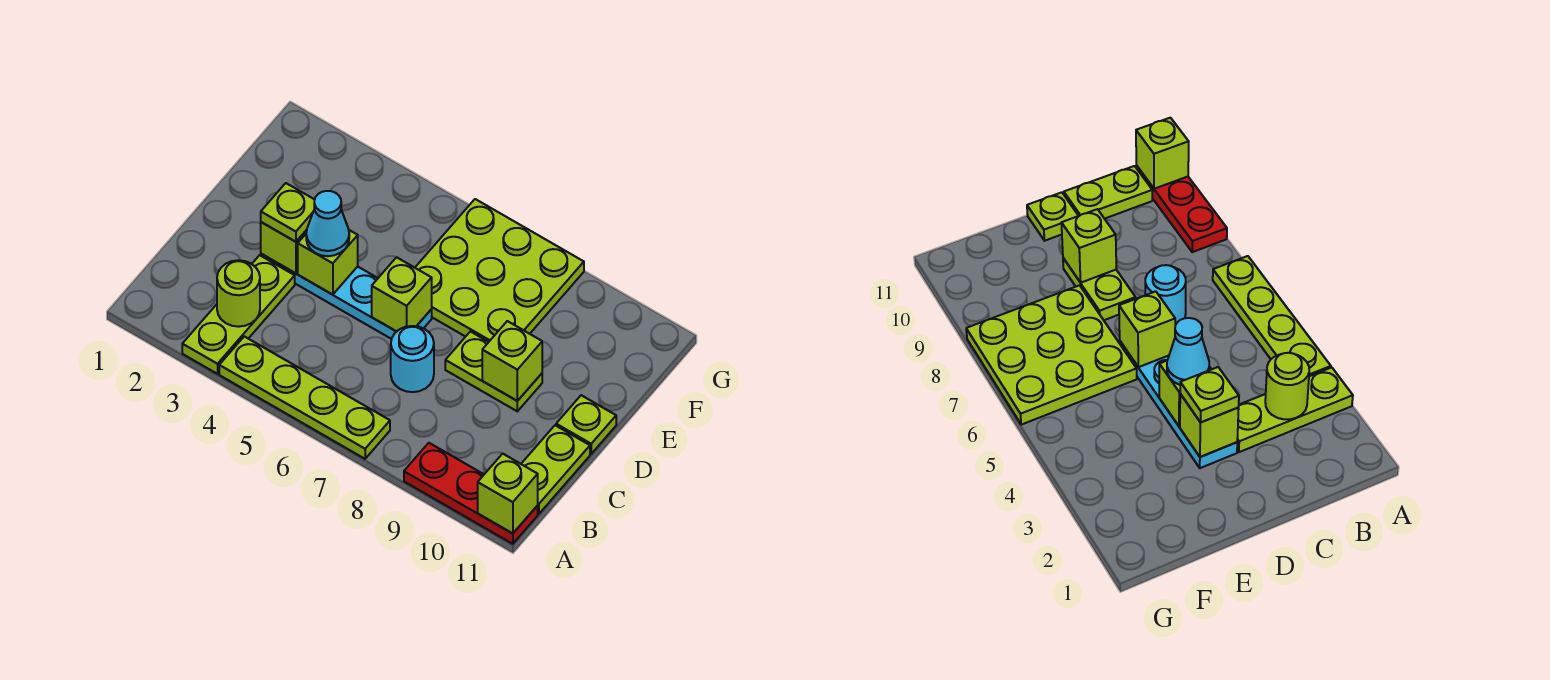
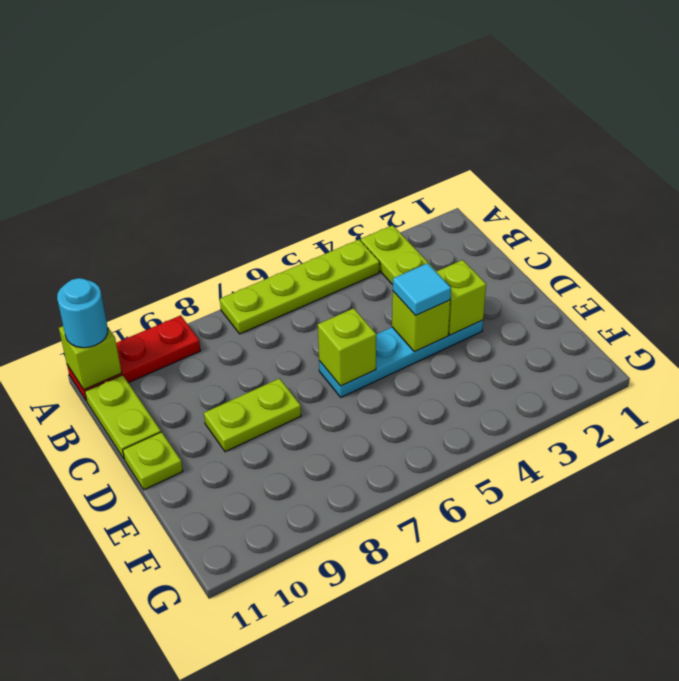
lime 1x1 round brick [217,260,260,327] -> none
cyan 1x1 round brick [391,326,434,392] -> cyan 1x1 round brick moved to [57,278,108,348]
lime 1x1 plate [261,183,315,242] -> none
cyan 1x1 cone [306,191,349,256] -> cyan 1x1 tile [393,263,451,315]
lime 1x1 brick [482,321,542,401] -> none
lime 3x3 plate [415,199,584,342] -> none

